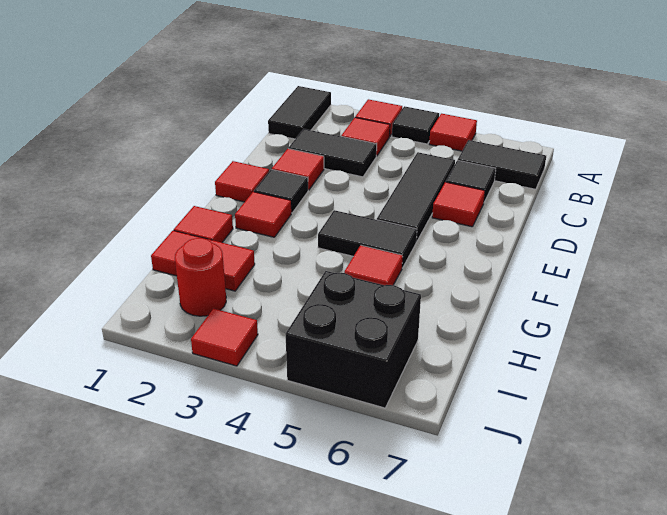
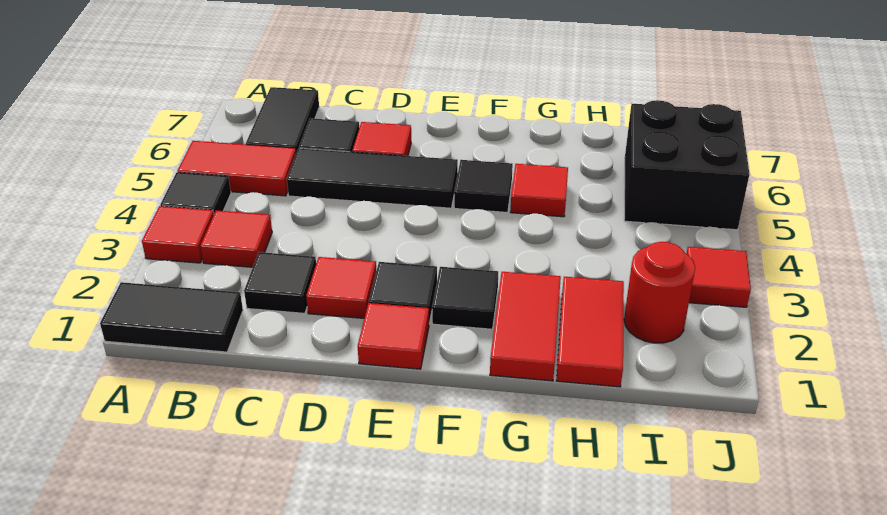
red 1x1 tile [429,114,477,151] -> red 1x2 tile [178,141,296,196]
black 1x2 tile [288,129,377,177] -> black 1x1 tile [244,252,316,313]
red 1x1 tile [235,192,291,237] -> black 1x1 tile [432,267,498,329]
black 1x2 tile [318,210,417,268] -> black 1x1 tile [454,160,513,212]
red 1x1 tile [174,206,233,243] -> red 1x2 tile [490,272,561,381]

